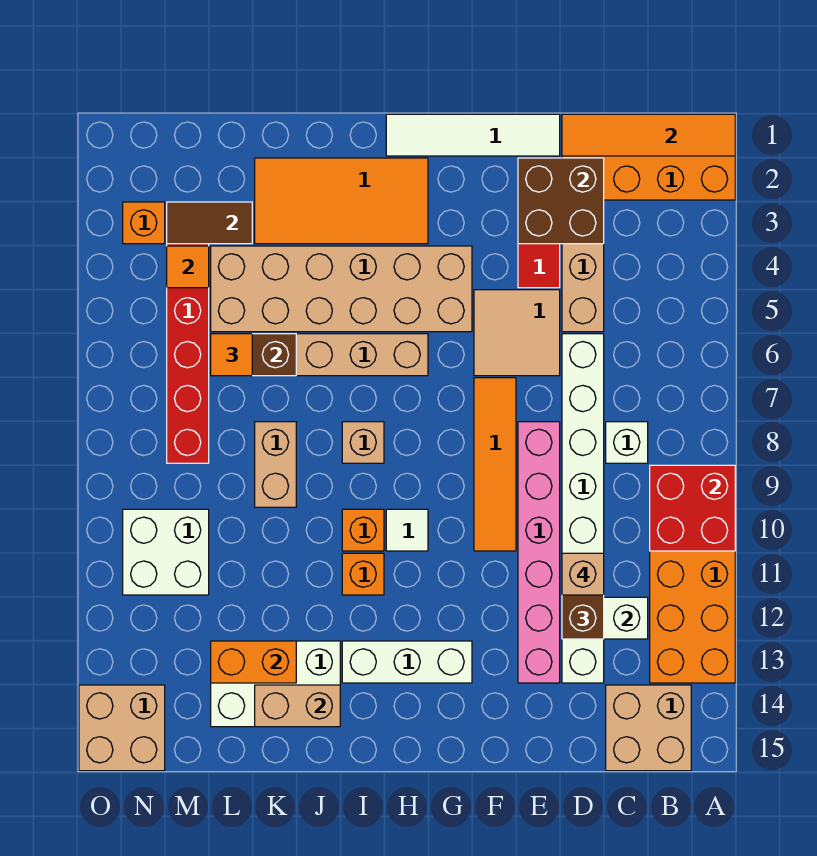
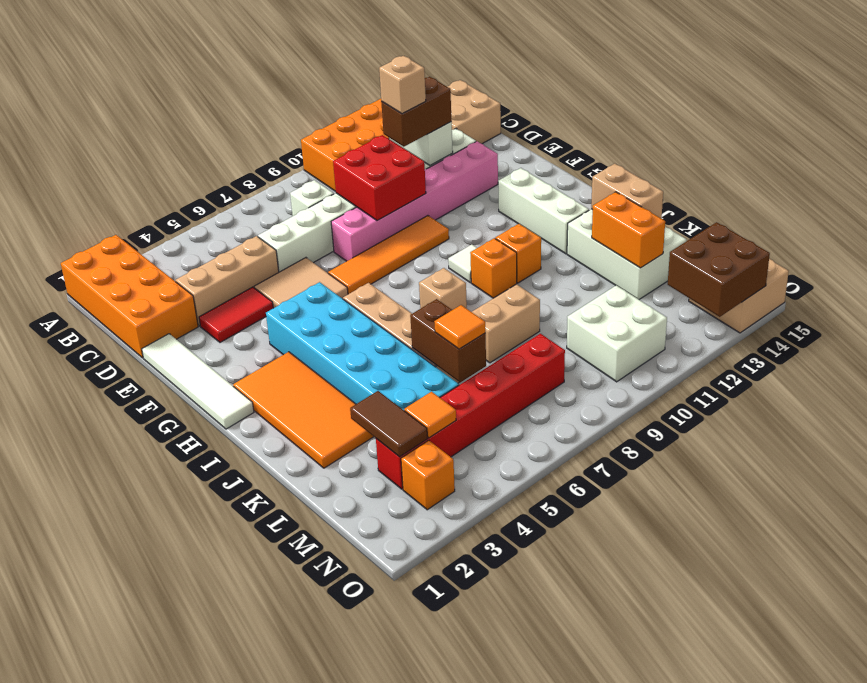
orange 1x4 tile [562,114,735,156] -> none
red 2x2 brick [650,465,735,551] -> red 2x2 brick moved to [333,135,426,221]
brown 2x2 brick [518,158,604,244] -> brown 2x2 brick moved to [668,222,770,317]
tan 2x6 brick [211,246,472,332] -> cyan 2x6 brick [266,282,459,410]

